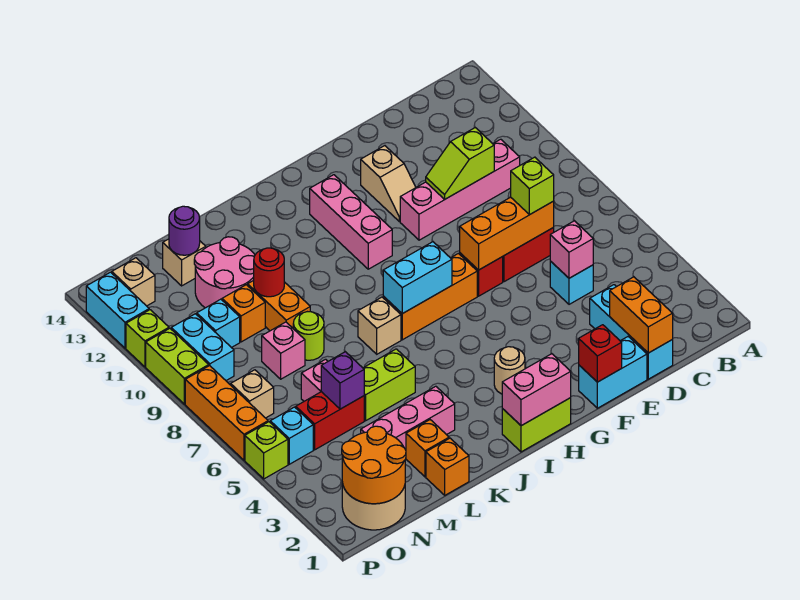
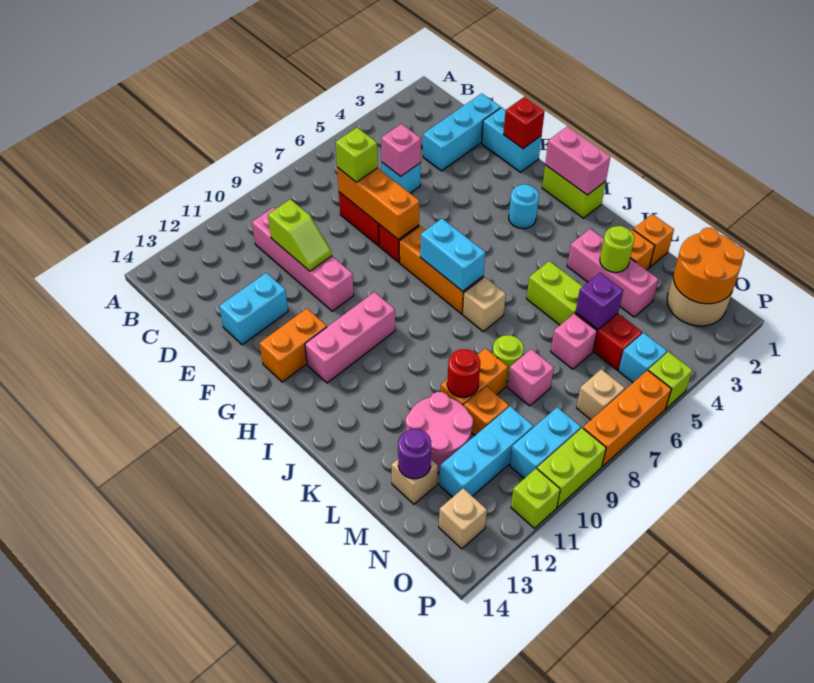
orange 1x2 brick [610,277,673,353] -> orange 1x2 brick moved to [260,308,327,382]
tan 1x2 slope [361,146,416,221] -> none
tan 1x1 round brick [494,347,525,394] -> cyan 1x1 round brick [509,184,539,229]
none -> lime 1x1 round brick [600,226,634,272]
cyan 1x1 brick [197,299,240,348] -> cyan 1x3 brick [439,406,533,497]
cyan 1x2 brick [86,272,149,348] -> cyan 1x2 brick moved to [219,273,288,345]

